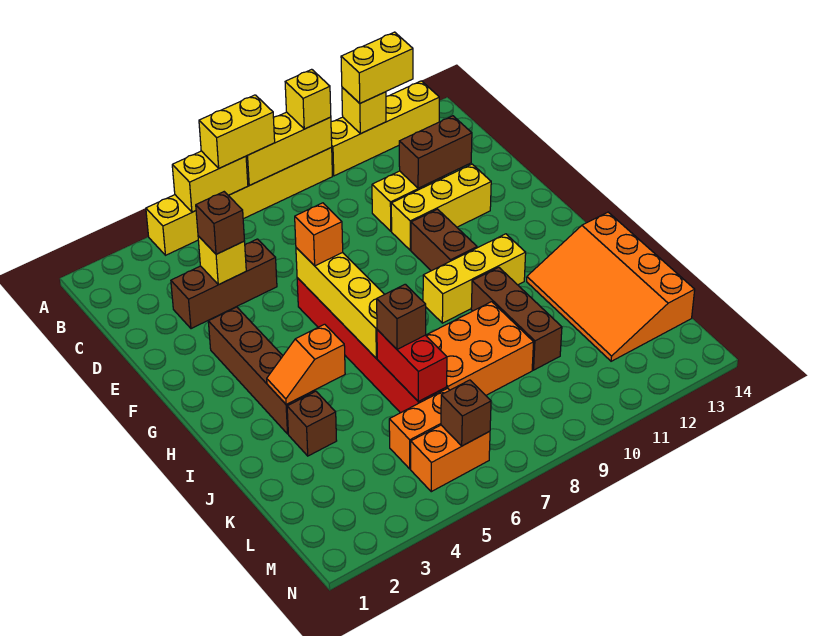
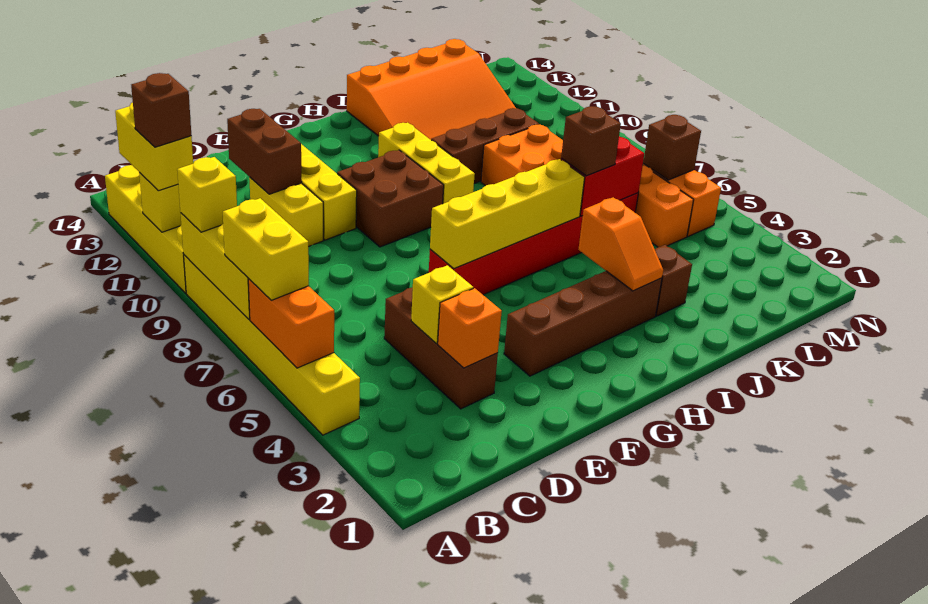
yellow 1x2 brick [172,151,248,212] -> orange 1x2 brick [248,279,334,368]
brown 1x1 brick [196,192,244,254] -> brown 1x1 brick moved to [131,73,191,147]
orange 1x1 brick [295,203,343,266] -> orange 1x1 brick moved to [438,288,502,368]
brown 1x2 brick [411,209,477,271] -> brown 2x2 brick [337,150,444,247]

